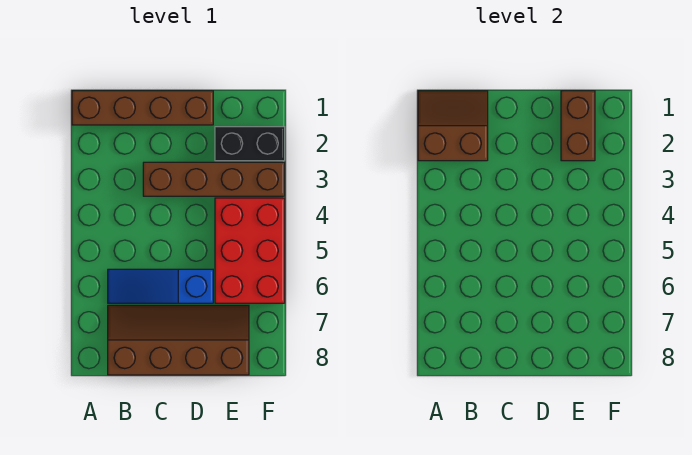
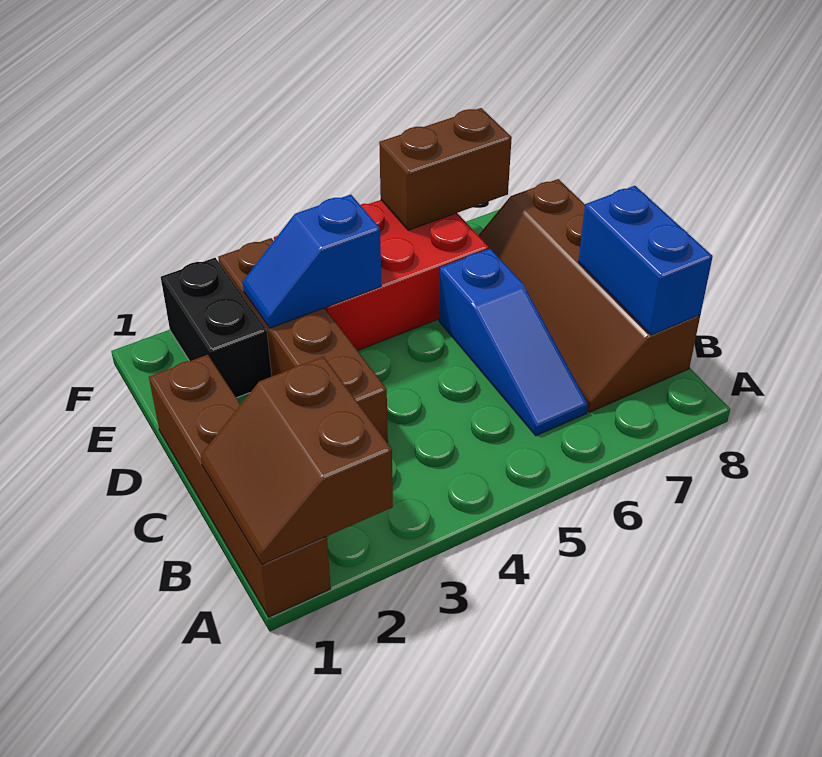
none -> blue 1x2 brick [578,186,713,335]
brown 1x2 brick [561,91,595,161] -> brown 1x2 brick moved to [379,108,512,230]
none -> blue 1x2 slope [243,195,381,328]

